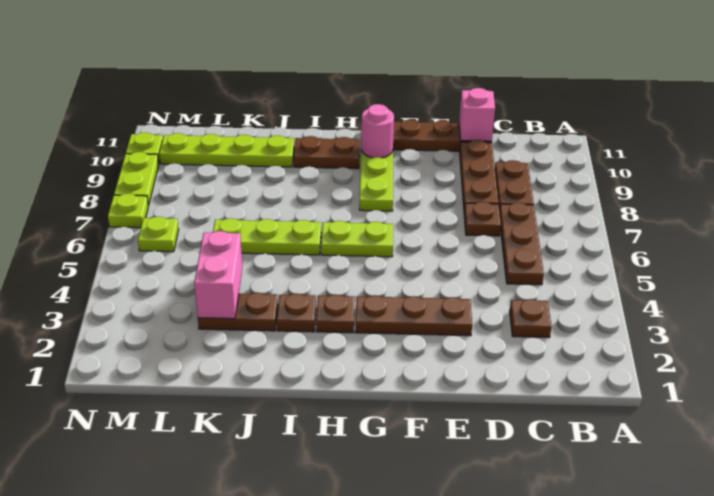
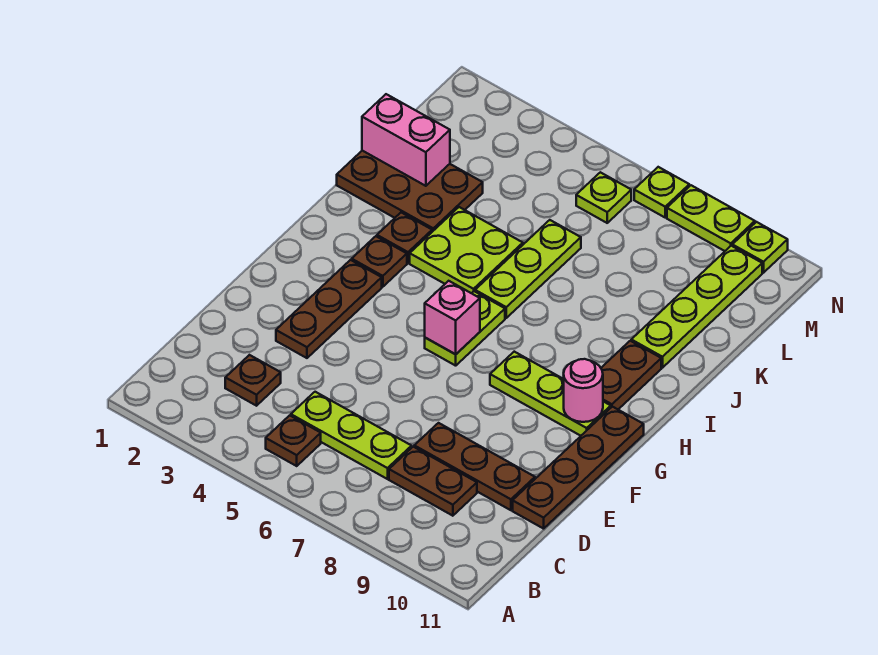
brown 1x3 plate [499,202,544,285] -> lime 1x3 plate [291,392,412,479]
brown 1x1 plate [464,202,501,236] -> brown 1x1 plate moved to [266,415,321,466]
pink 1x1 brick [459,88,495,142] -> pink 1x1 brick moved to [425,281,480,354]
none -> lime 2x2 plate [410,207,523,293]
brown 1x2 plate [198,293,278,331] -> brown 2x3 plate [337,151,483,232]
pink 1x2 brick [194,231,242,319] -> pink 1x2 brick moved to [362,94,450,186]

